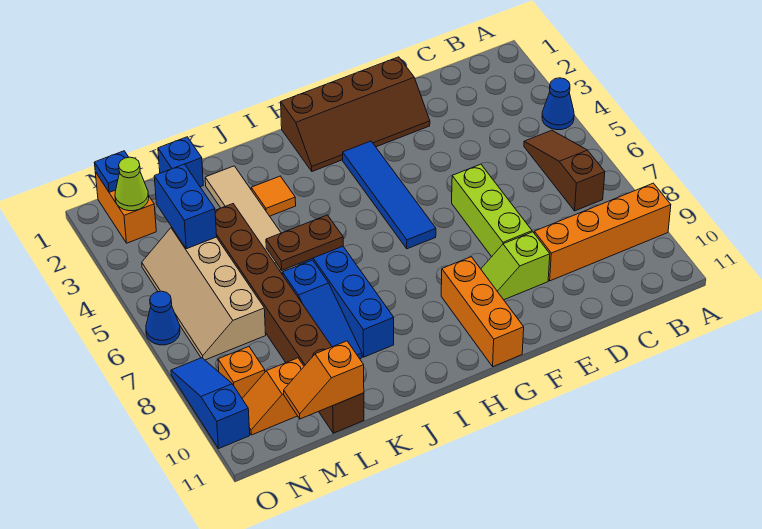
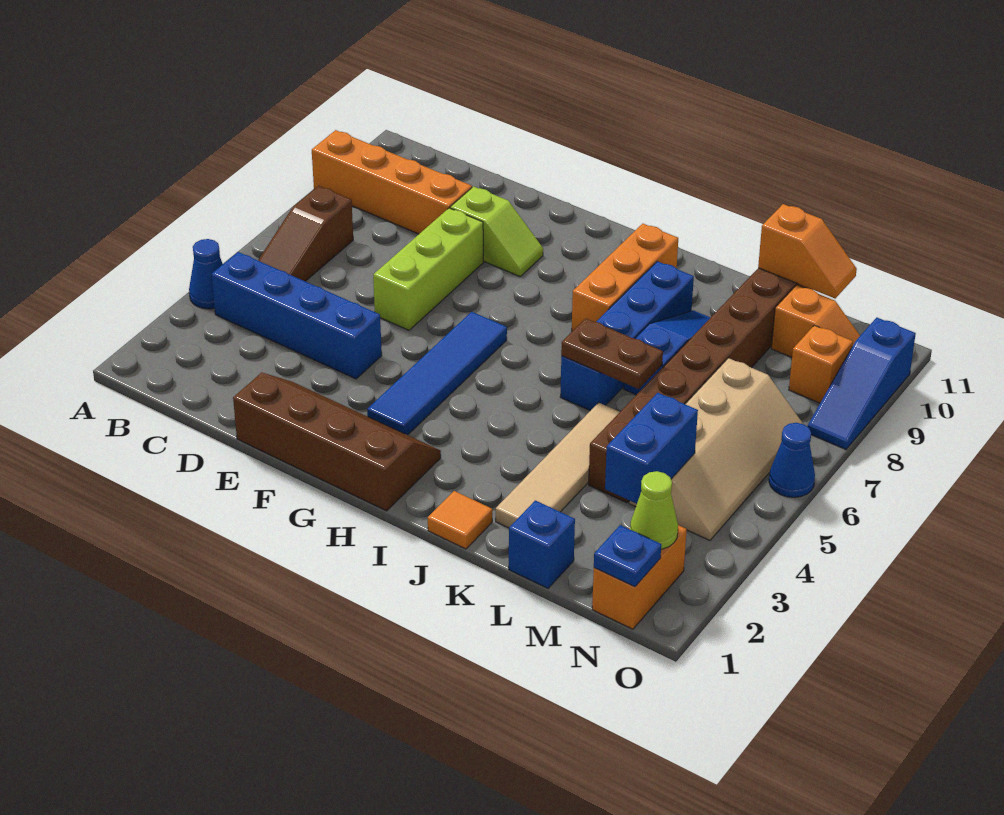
none -> blue 1x4 brick [212,252,382,379]
orange 1x3 brick [441,257,524,367] -> orange 1x3 brick moved to [572,224,678,331]
orange 1x1 tile [251,176,296,216] -> orange 1x1 tile moved to [428,491,492,549]

